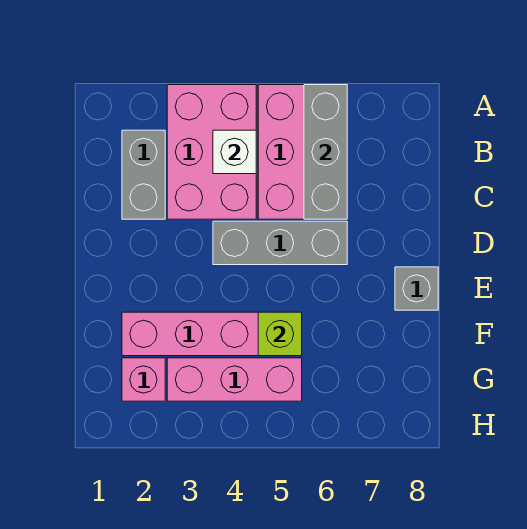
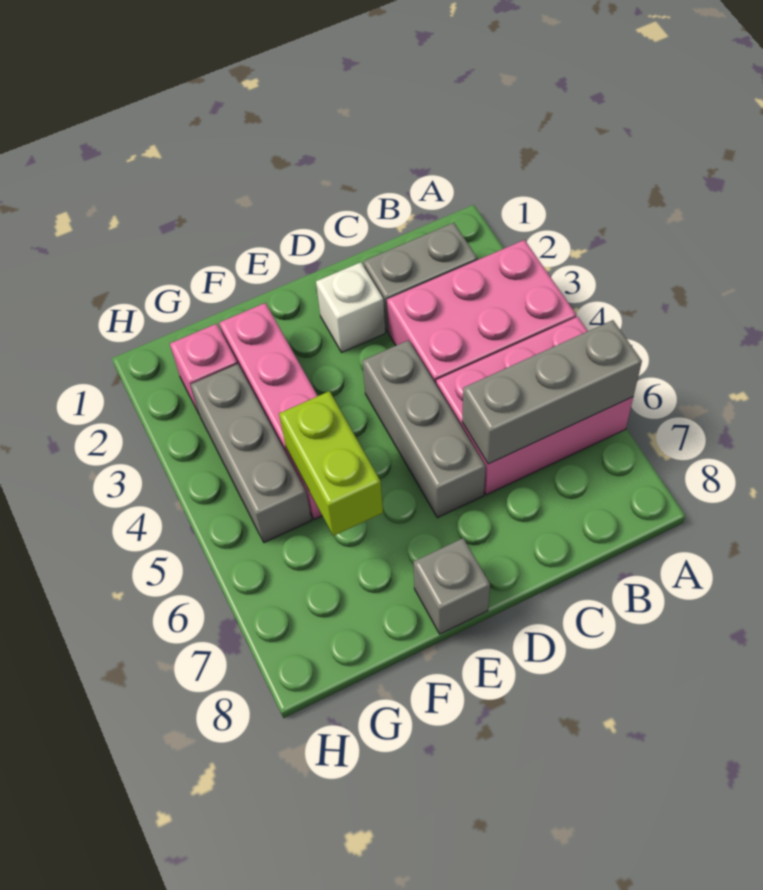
white 1x1 brick [213,130,256,174] -> white 1x1 brick moved to [316,262,385,352]
lime 1x1 brick [258,312,302,356] -> lime 1x2 brick [279,391,383,536]
pink 1x3 brick [167,358,302,401] -> grey 1x3 brick [191,364,311,543]

